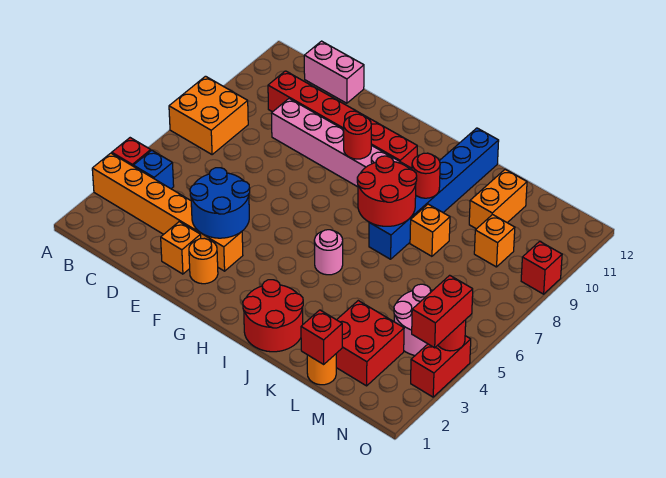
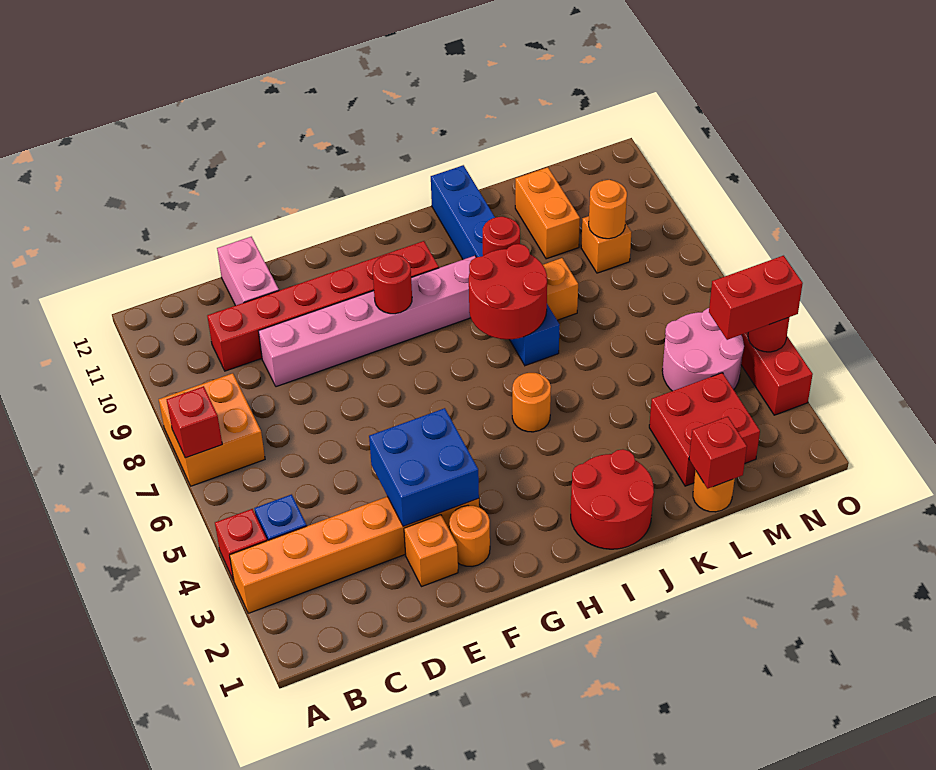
pink 1x2 brick [304,41,364,103] -> pink 1x2 brick turned to [217,237,279,306]
blue 2x2 round brick [190,168,250,238] -> blue 2x2 brick [369,408,479,526]
pink 1x1 round brick [314,230,343,275] -> orange 1x1 round brick [512,373,551,432]
none -> orange 1x1 round brick [589,180,627,239]
red 1x2 brick [412,275,473,348] -> red 1x2 brick turned to [709,256,803,340]
red 1x1 brick [521,241,562,294] -> red 1x1 brick moved to [167,386,222,458]

